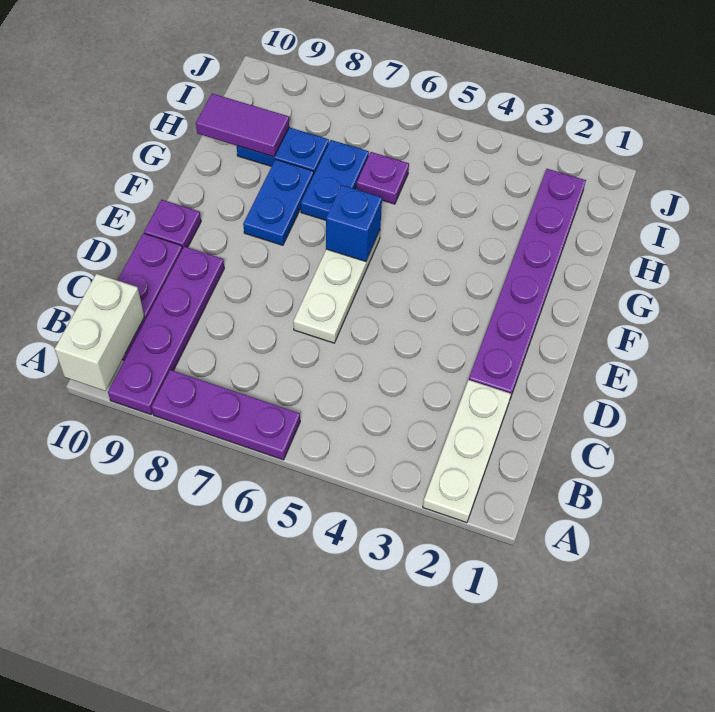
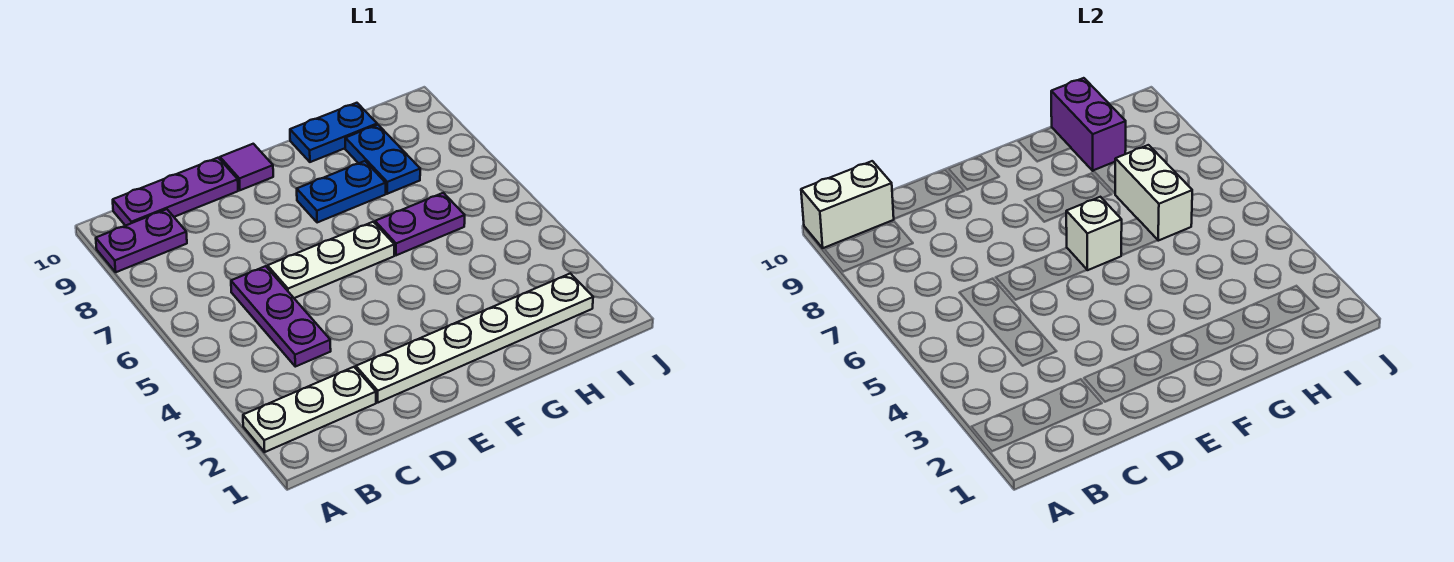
purple 1x3 plate [152,370,300,460] -> purple 1x3 plate moved to [231,266,331,367]
purple 1x4 plate [108,247,224,414] -> purple 1x2 plate [96,209,187,272]
purple 1x6 plate [469,169,586,398] -> white 1x6 plate [356,273,593,403]
purple 1x1 plate [144,200,201,248] -> purple 1x1 tile [220,144,273,190]
blue 1x1 brick [326,185,382,262] -> white 1x1 brick [1066,197,1122,270]
blue 1x2 plate [301,140,369,220] -> blue 1x2 plate moved to [290,103,377,162]
purple 1x1 plate [357,152,409,204] -> purple 1x2 plate [375,193,465,255]
none -> white 1x2 brick [1115,145,1192,241]
purple 1x2 tile [196,94,289,157] -> purple 1x2 brick [1051,78,1126,171]

